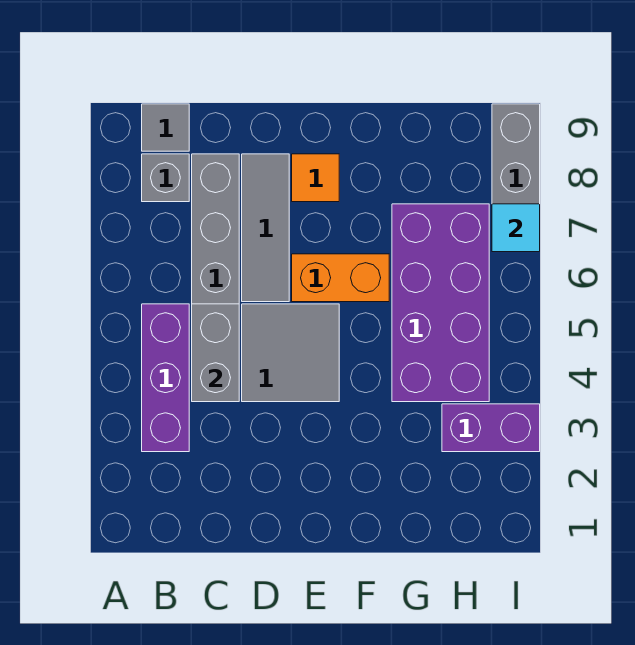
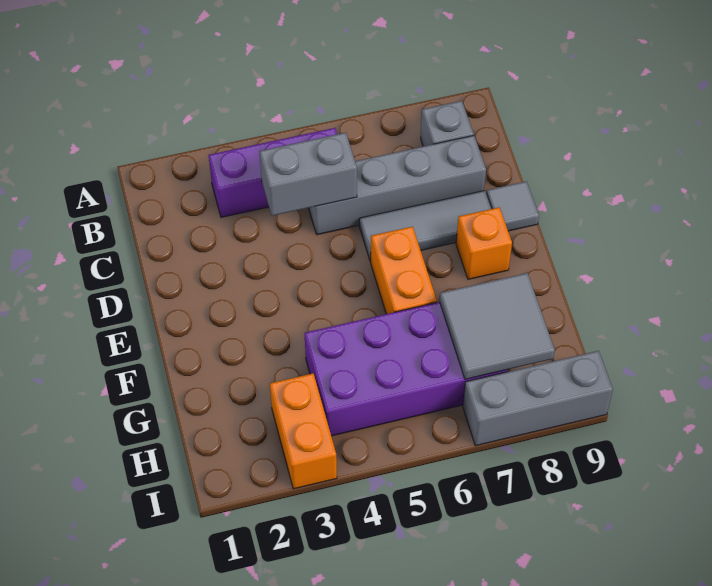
grey 1x1 tile [142,104,189,151] -> grey 1x1 tile moved to [486,181,539,231]
grey 2x2 tile [242,304,339,402] -> grey 2x2 tile moved to [440,273,555,379]
orange 1x1 tile [292,154,339,202] -> orange 1x1 brick [456,207,512,279]
purple 1x2 brick [442,404,540,452] -> orange 1x2 brick [270,374,337,489]
cyan 1x1 tile [492,204,540,252] -> none

